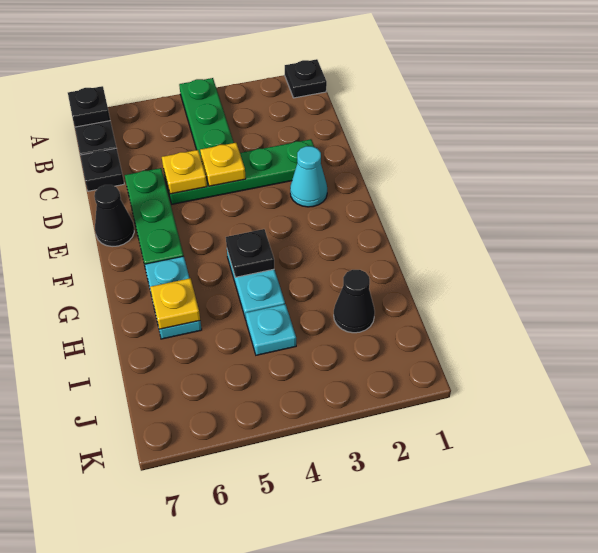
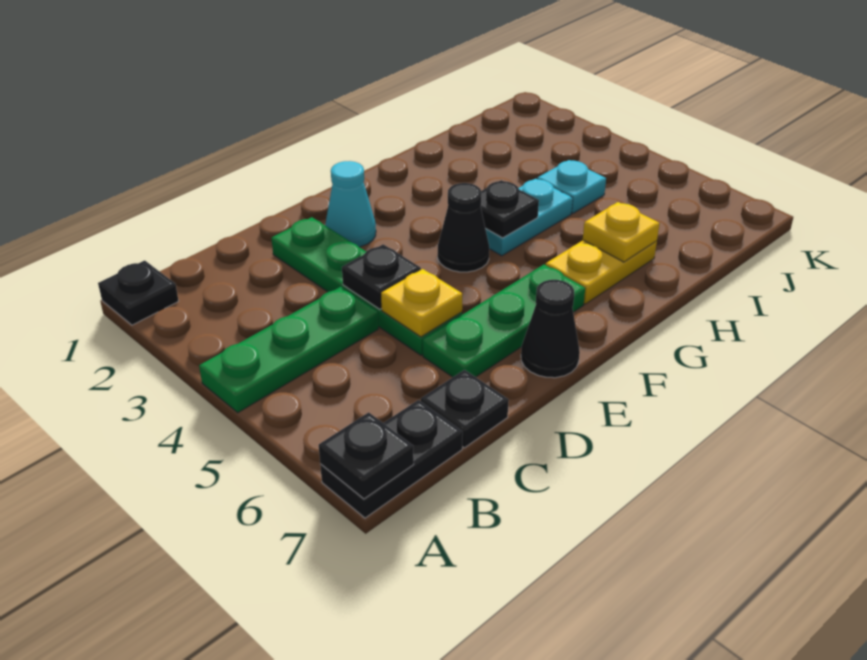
yellow 1x1 plate [200,143,246,186] -> black 1x1 plate [342,244,421,309]
cyan 1x2 plate [145,256,202,339] -> yellow 1x2 plate [546,240,657,304]
black 1x1 cone [334,270,375,333] -> black 1x1 cone moved to [438,183,489,272]

